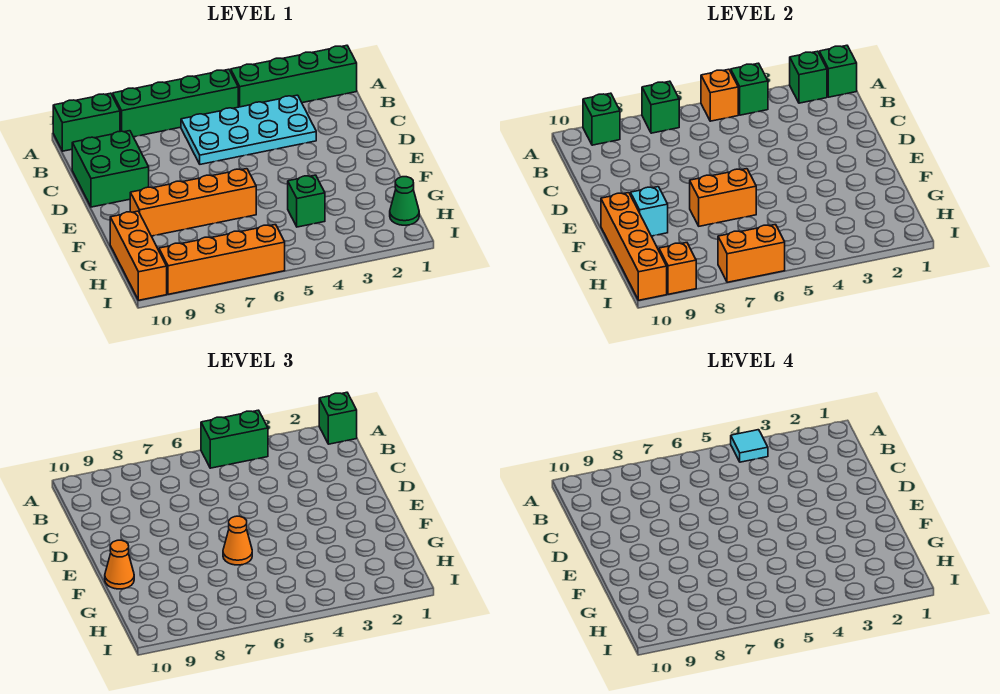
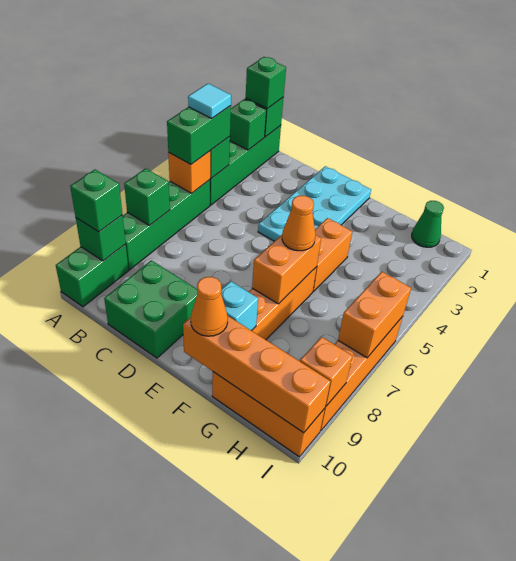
cyan 2x4 plate [181,95,316,164] -> cyan 2x4 plate moved to [258,166,371,241]
none -> orange 1x2 brick [313,218,352,292]
green 1x1 brick [288,175,325,227] -> green 1x1 brick moved to [70,170,122,232]

